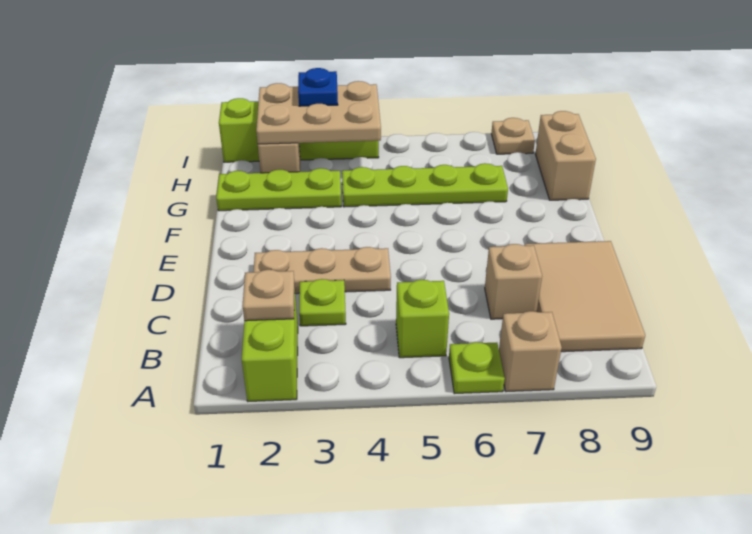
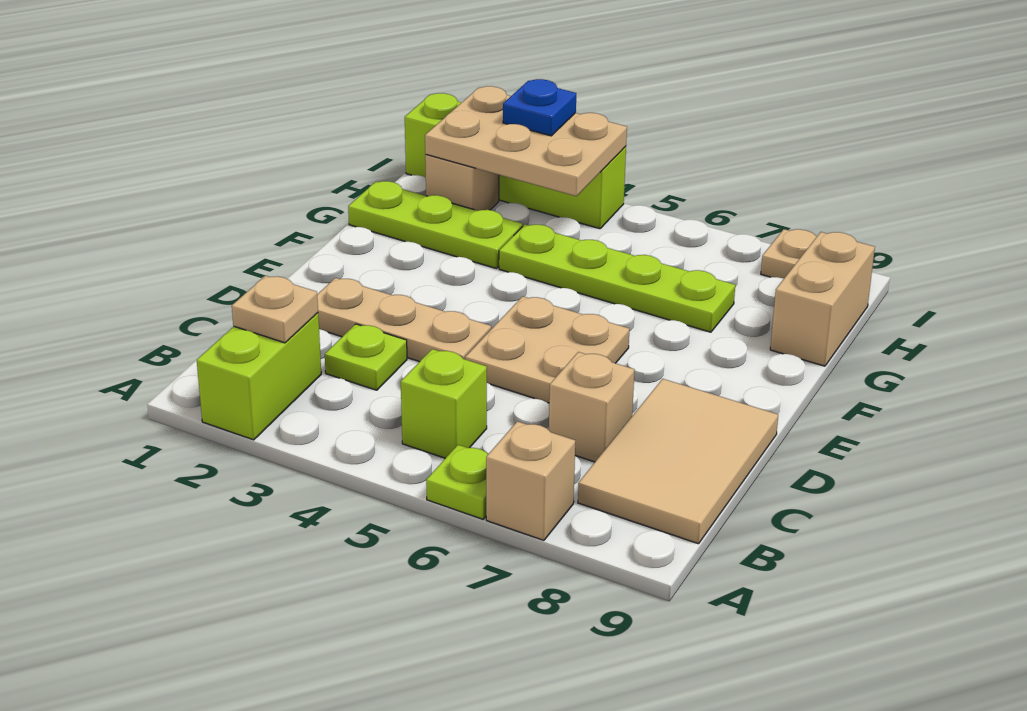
none -> tan 2x2 plate [465,296,629,403]

